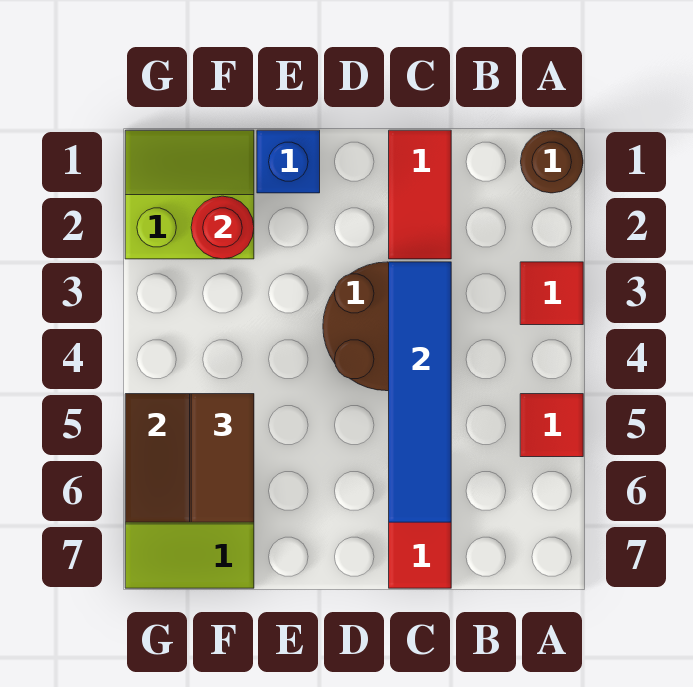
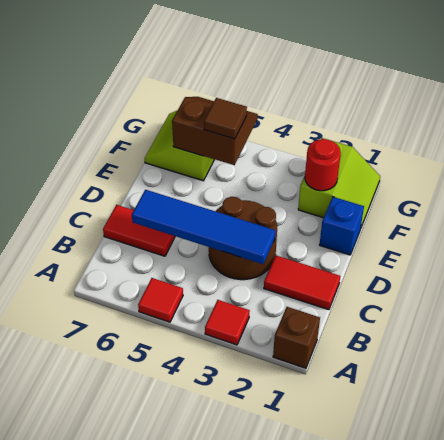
brown 1x1 round brick [521,130,583,193] -> brown 1x1 brick [273,307,320,368]
brown 1x2 tile [191,394,254,522] -> brown 1x1 tile [204,98,247,139]

